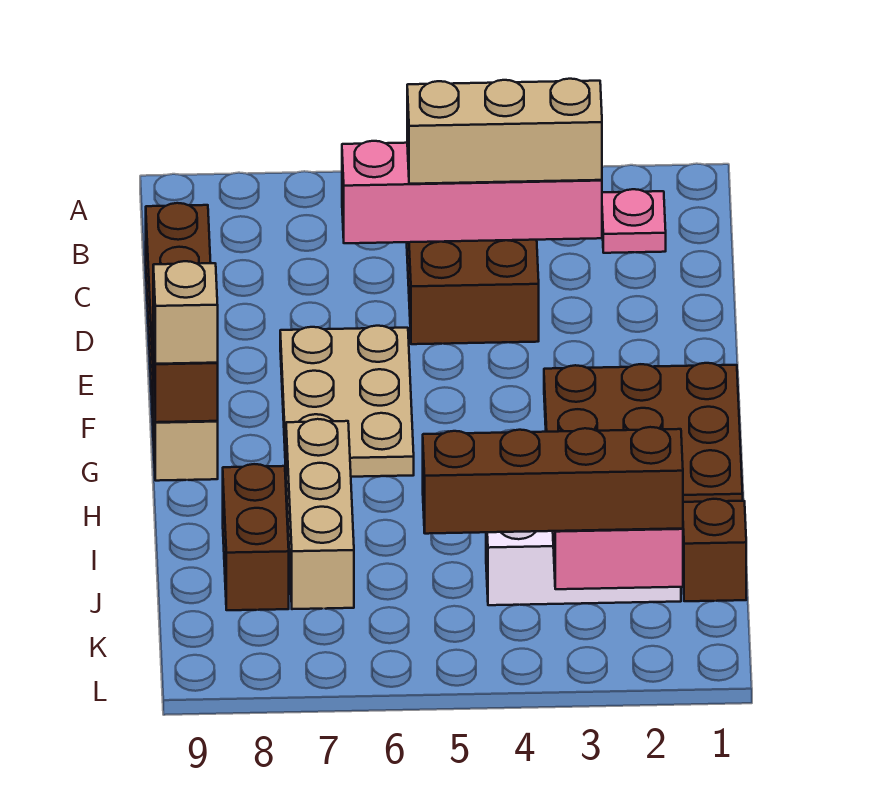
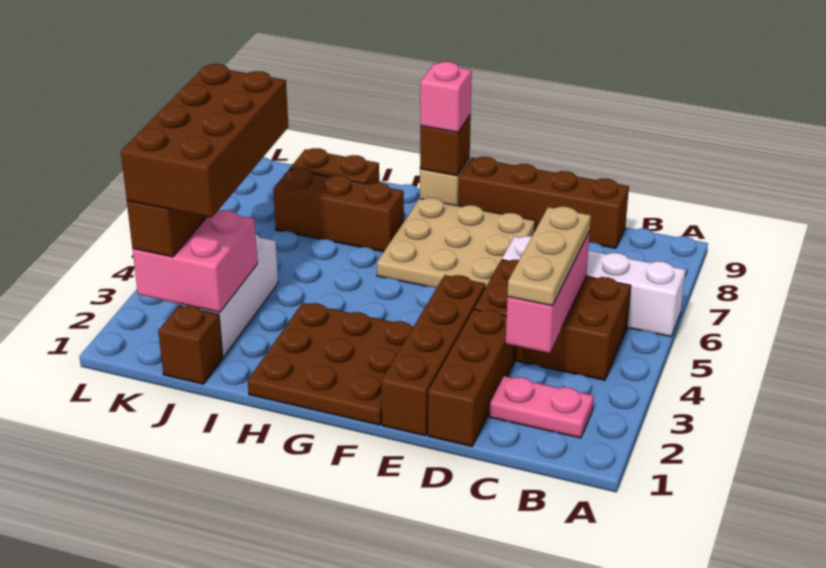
none -> white 1x4 brick [502,236,685,337]
pink 1x1 plate [602,189,666,253] -> pink 1x2 plate [489,376,594,438]
pink 1x4 brick [342,141,602,243] -> pink 1x3 brick [506,231,590,353]
tan 1x3 brick [407,79,602,184] -> tan 1x3 plate [507,207,591,306]
none -> brown 1x3 brick [428,309,515,447]
none -> brown 1x4 brick [381,275,486,436]
tan 2x3 plate [280,326,414,477] -> tan 3x3 plate [377,198,535,288]
tan 1x1 brick [153,261,218,364] -> pink 1x1 brick [420,62,472,132]
tan 1x3 brick [286,419,354,609] -> brown 1x3 brick [273,168,404,252]
none -> brown 2x4 brick [121,64,288,218]

